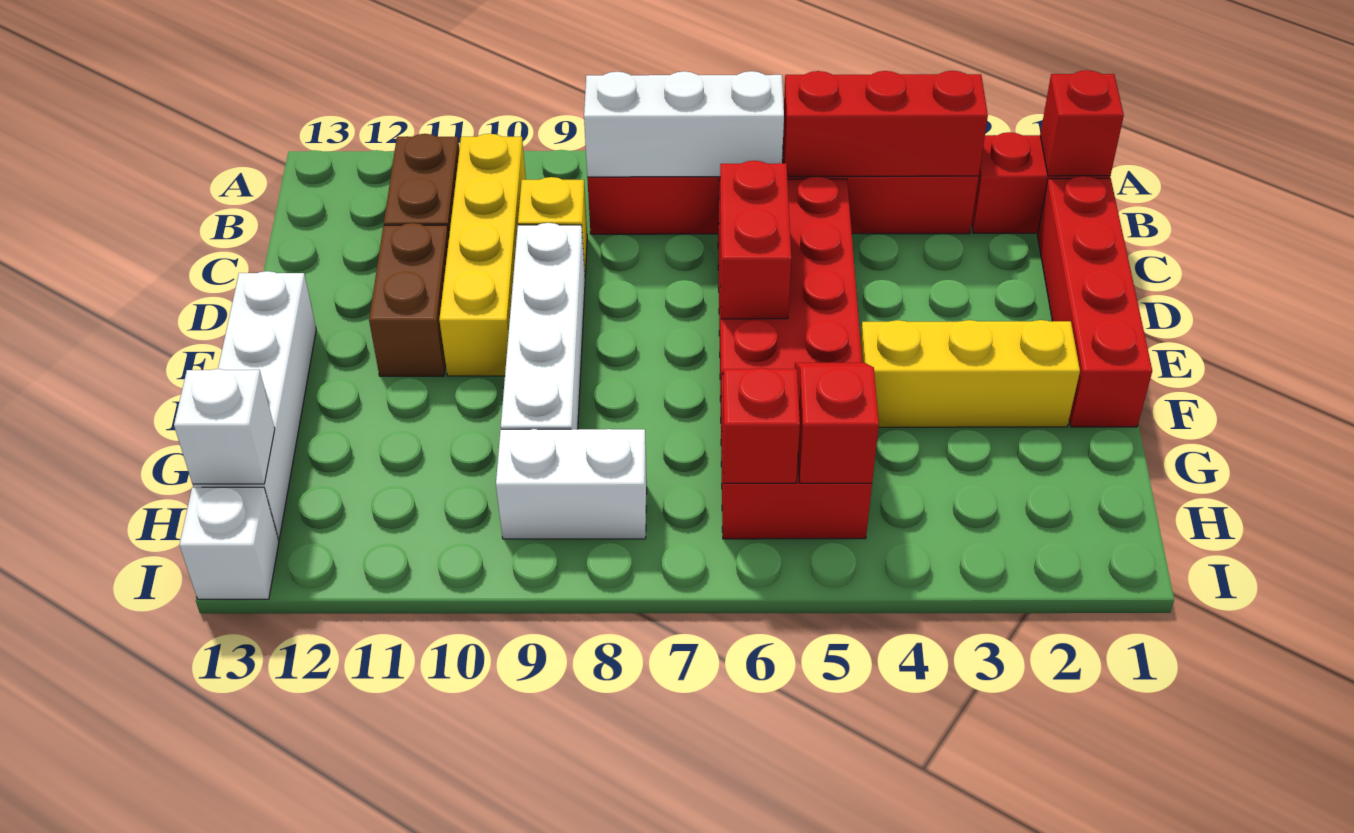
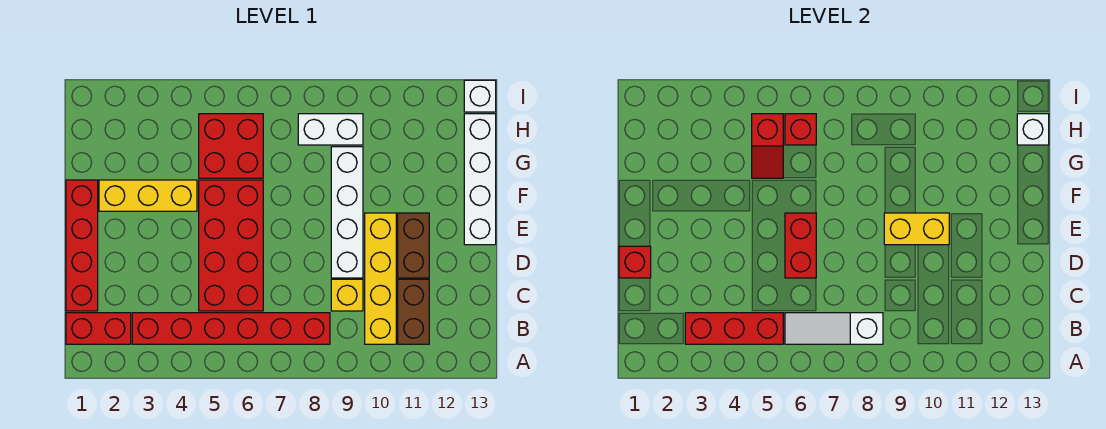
red 1x1 brick [1040,70,1124,176] -> red 1x1 brick moved to [619,246,651,278]
white 1x3 brick [584,71,784,177] -> white 1x3 slope [785,313,883,344]
none -> yellow 1x2 brick [884,213,949,245]

